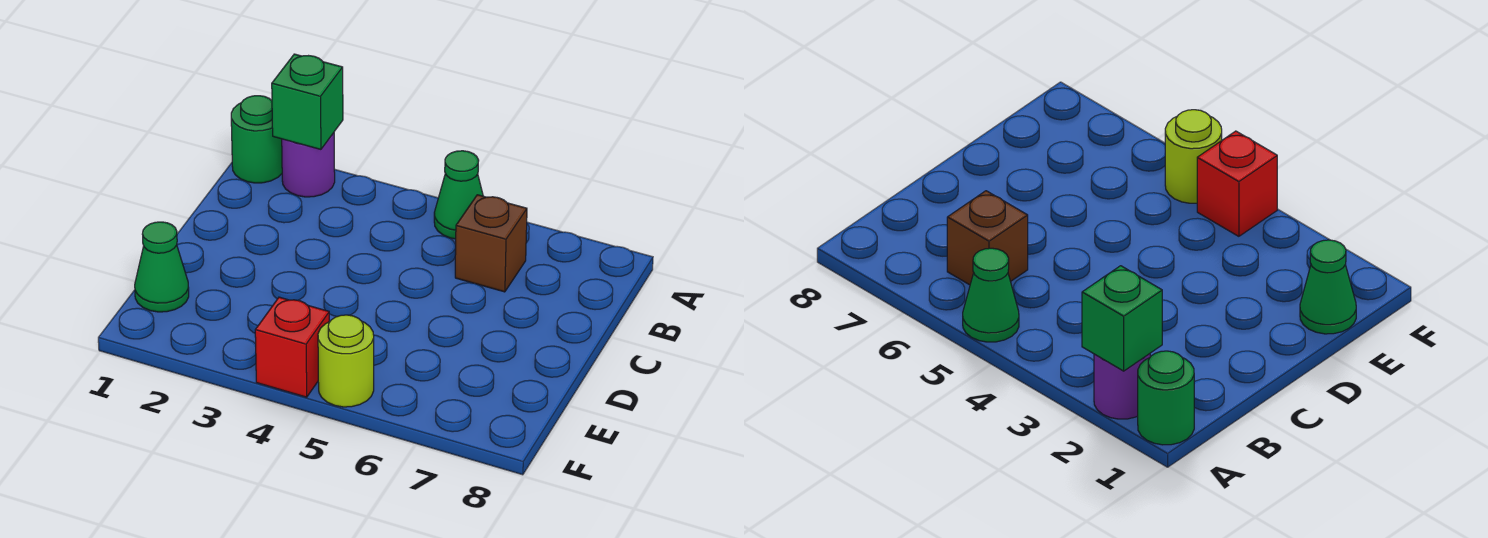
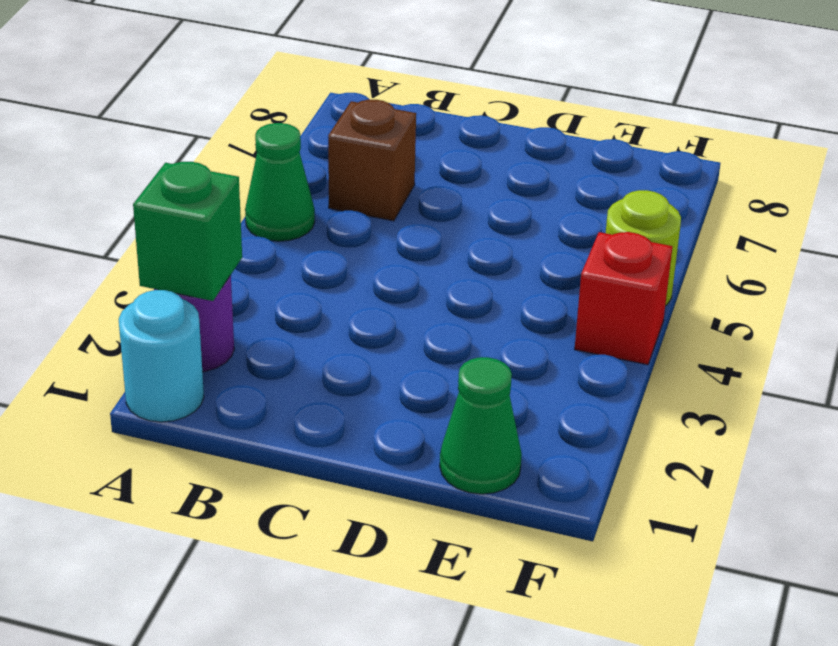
green 1x1 round brick [231,96,282,183] -> cyan 1x1 round brick [119,290,204,422]

